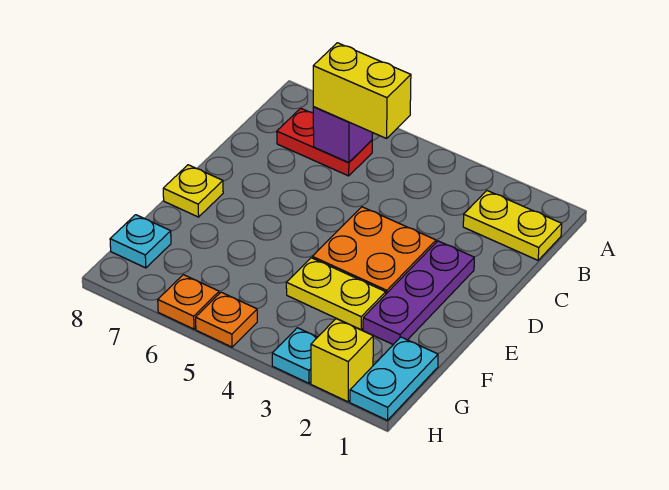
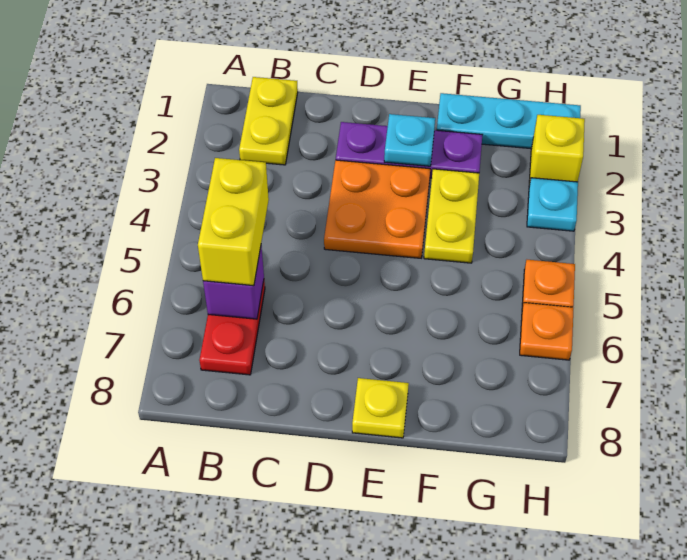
cyan 1x2 plate [350,337,438,420] -> cyan 1x3 plate [437,93,581,149]
cyan 1x1 plate [110,215,171,268] -> cyan 1x1 plate moved to [384,114,435,166]

